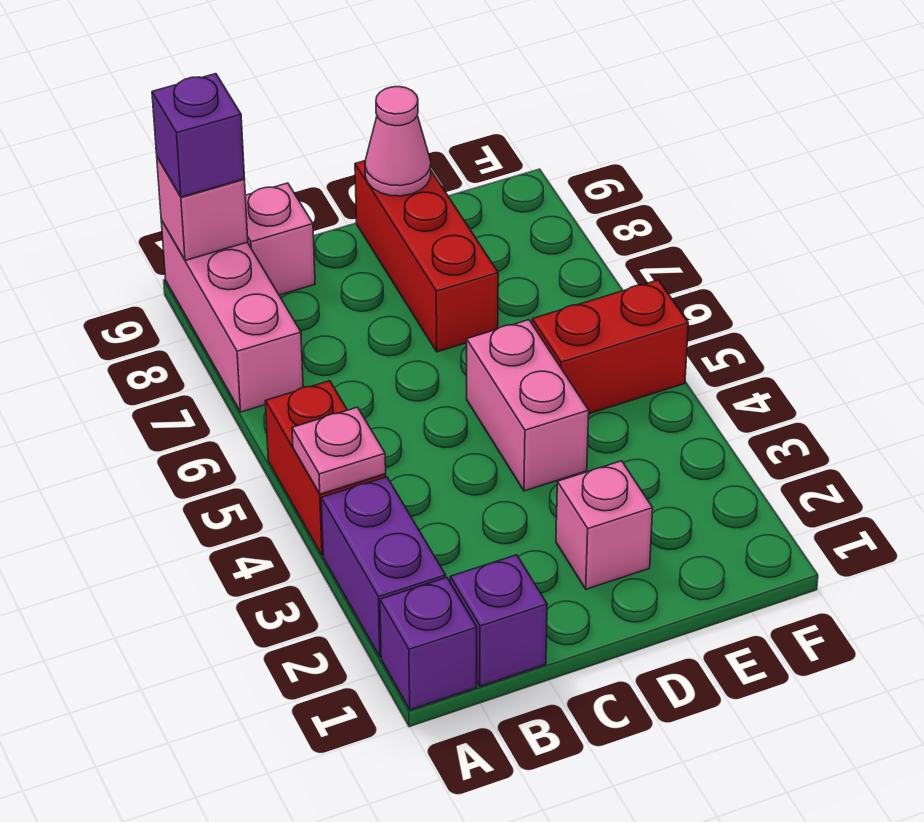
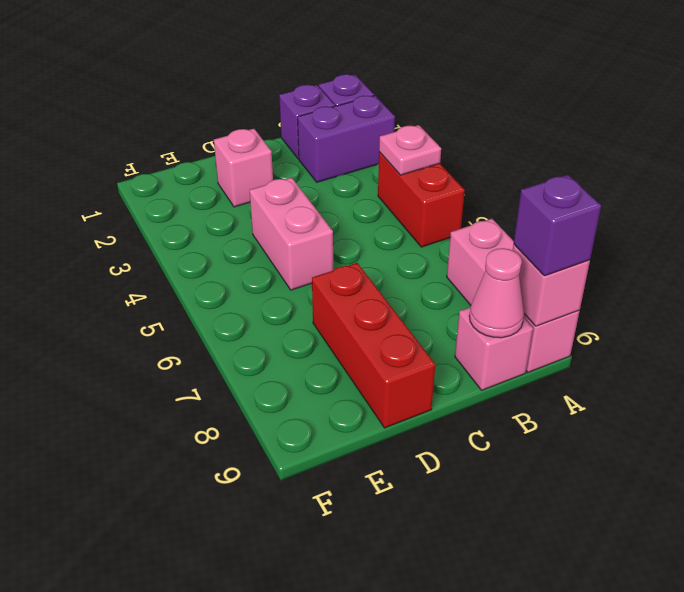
purple 1x2 brick [321,477,446,657] -> purple 1x2 brick turned to [298,96,395,182]
pink 1x1 cone [365,87,431,196] -> pink 1x1 cone moved to [469,248,524,338]
red 1x2 brick [532,280,688,414] -> none

